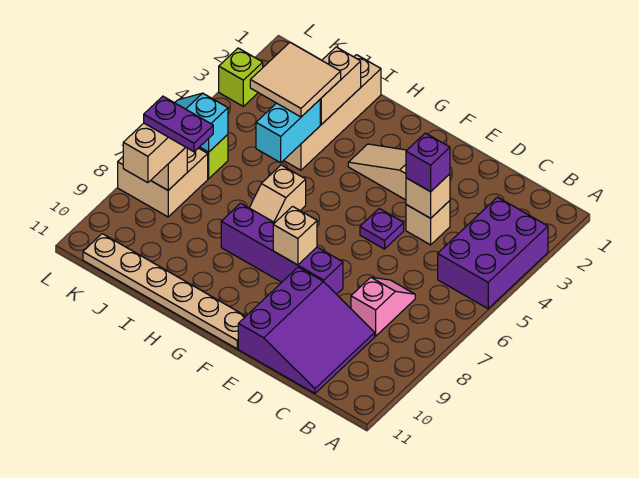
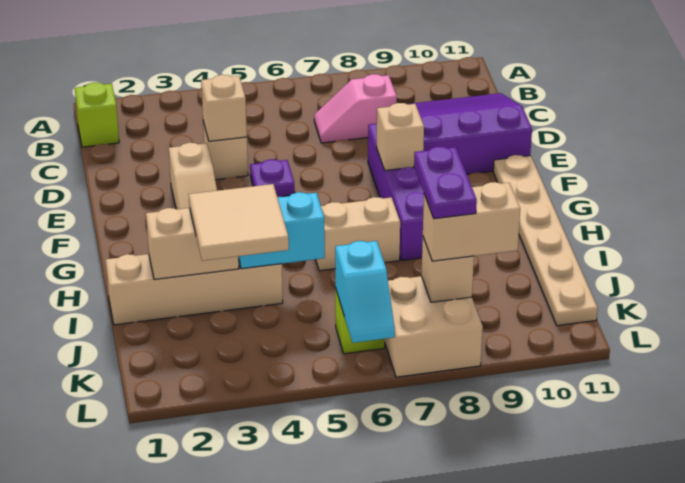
purple 2x3 brick [438,197,548,309] -> none
purple 1x1 brick [406,133,450,192] -> none
tan 1x2 slope [250,165,306,223] -> tan 1x2 brick [316,197,400,271]
lime 1x1 brick [219,48,263,106] -> lime 1x1 brick moved to [75,83,119,147]

